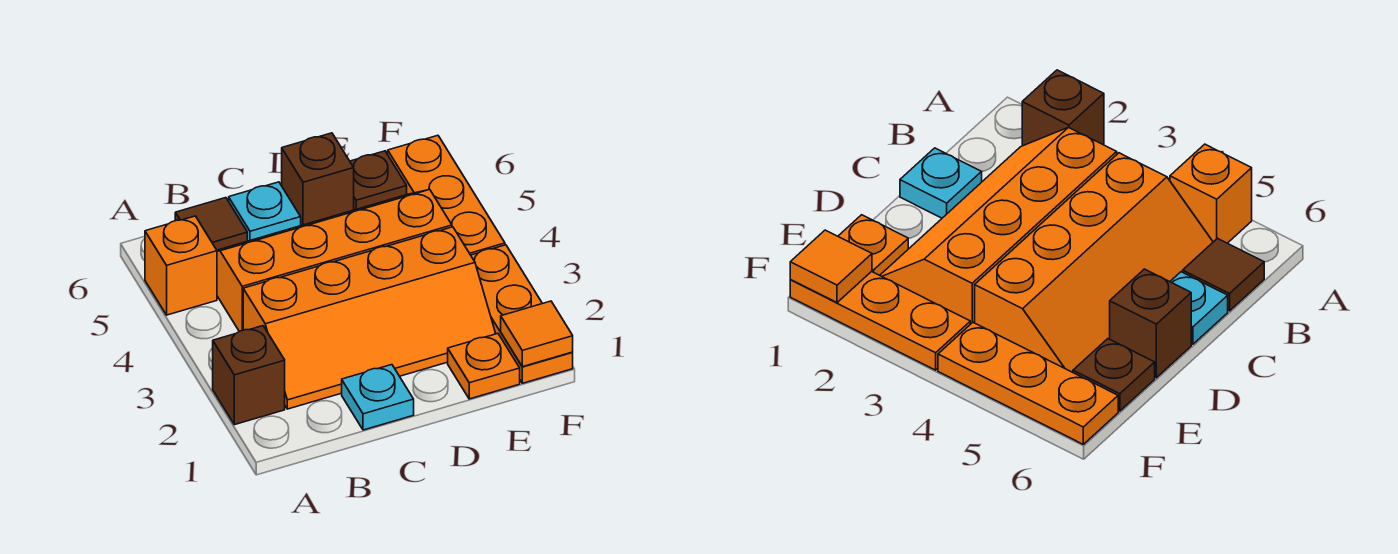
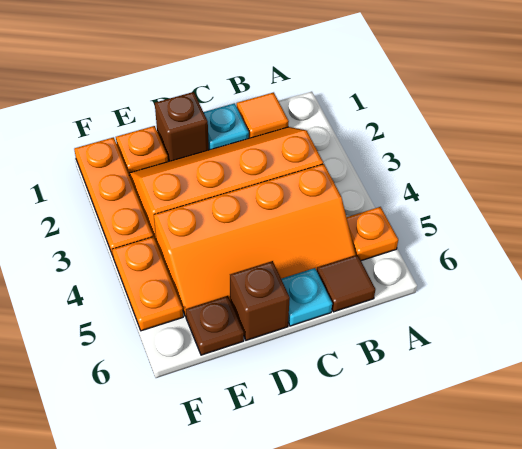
brown 1x1 brick [213,326,285,425] -> brown 1x1 brick moved to [155,92,209,161]
orange 1x1 brick [145,216,217,315] -> orange 1x1 plate [346,207,398,261]
orange 1x1 tile [501,301,573,367] -> orange 1x1 tile moved to [237,92,289,138]
orange 1x3 plate [388,135,505,255] -> orange 1x2 plate [112,237,183,331]

